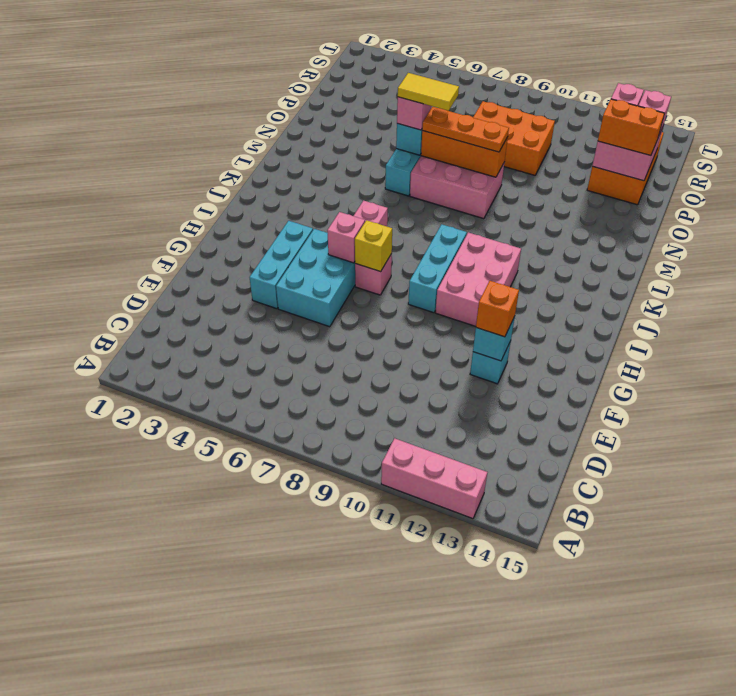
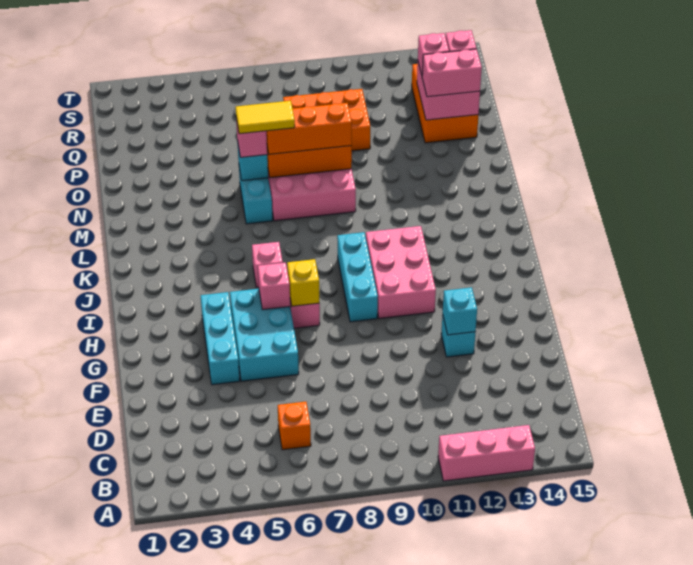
orange 1x1 brick [476,281,519,337] -> orange 1x1 brick moved to [278,402,311,450]
orange 1x3 plate [422,107,509,152] -> orange 1x3 brick [266,103,352,154]
orange 1x2 brick [598,99,665,156] -> pink 1x2 brick [422,49,482,97]

